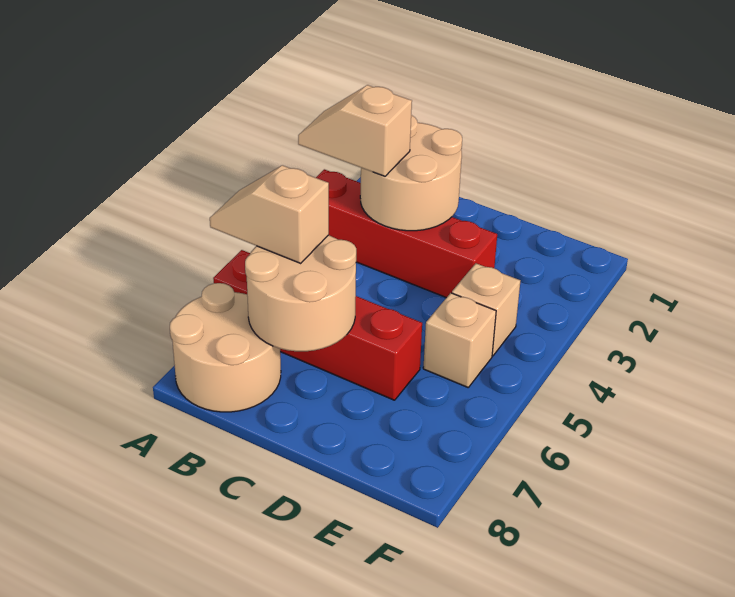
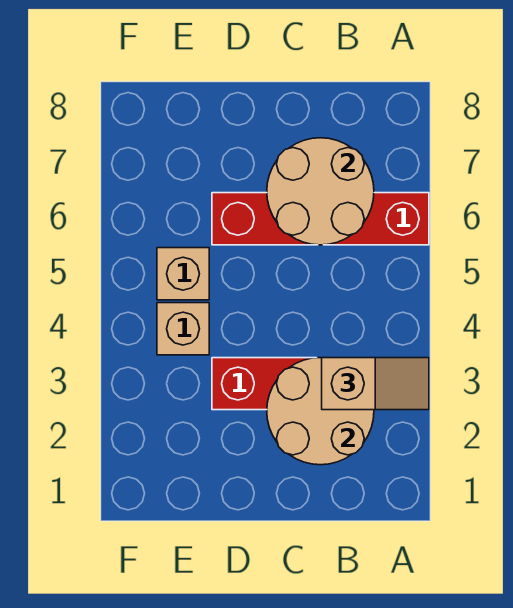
tan 1x2 slope [210,165,329,263] -> none
tan 2x2 round brick [170,283,281,412] -> none

